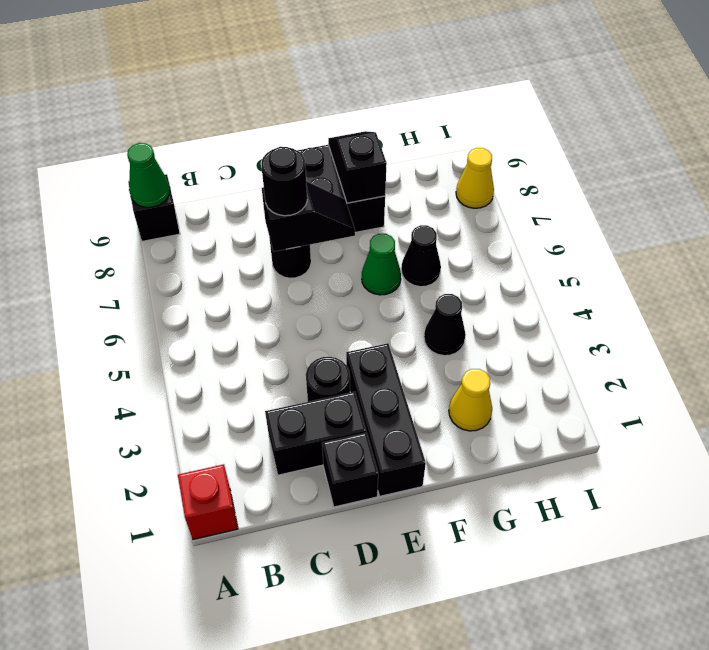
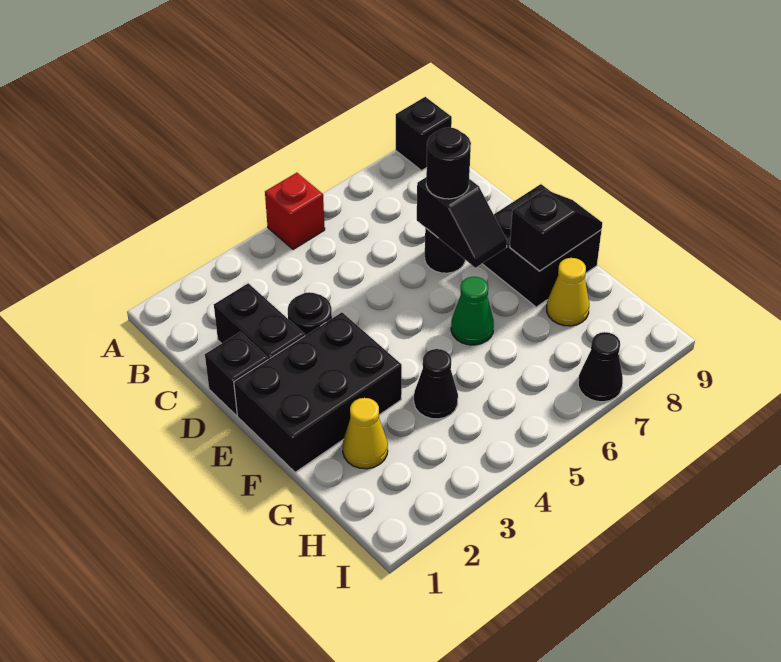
red 1x1 brick [178,464,238,540] -> red 1x1 brick moved to [265,173,325,249]
green 1x1 cone [127,143,170,207] -> none
black 1x3 brick [346,343,426,496] -> black 2x3 brick [234,312,402,472]
black 1x1 cone [401,225,441,287] -> black 1x1 cone moved to [578,332,623,402]
yellow 1x1 cone [456,148,494,208] -> yellow 1x1 cone moved to [547,258,589,326]

